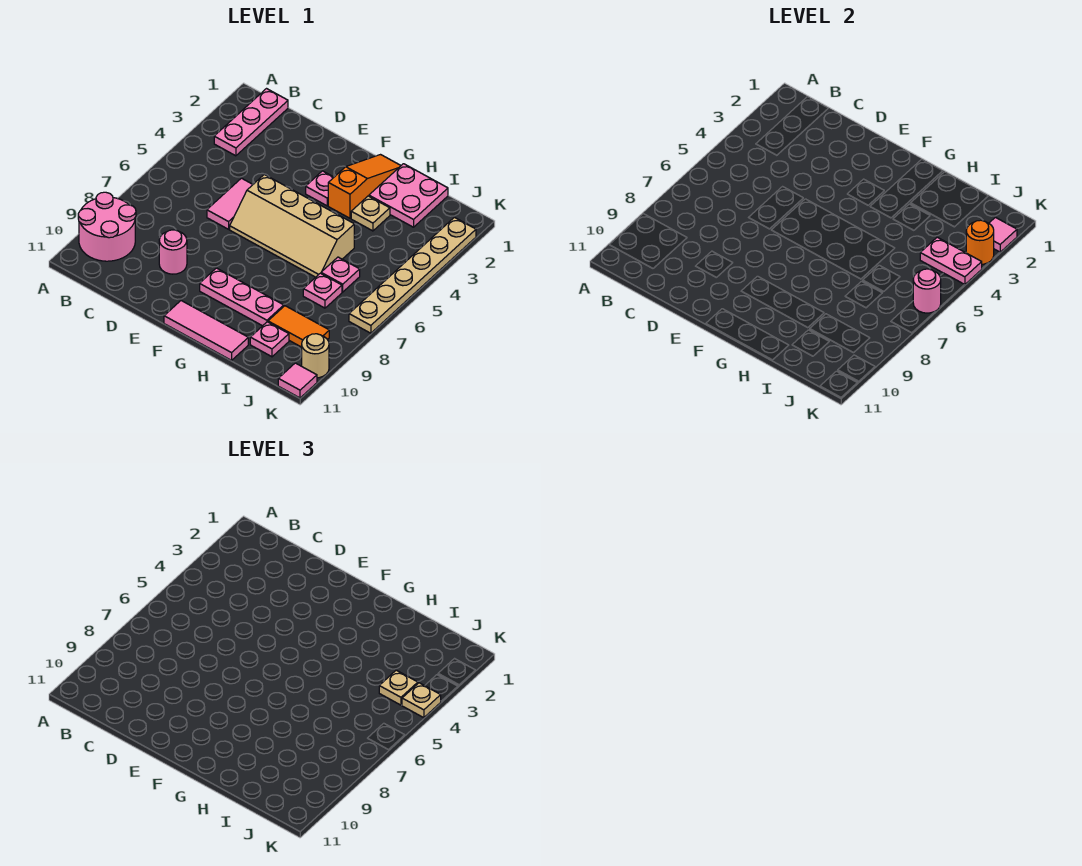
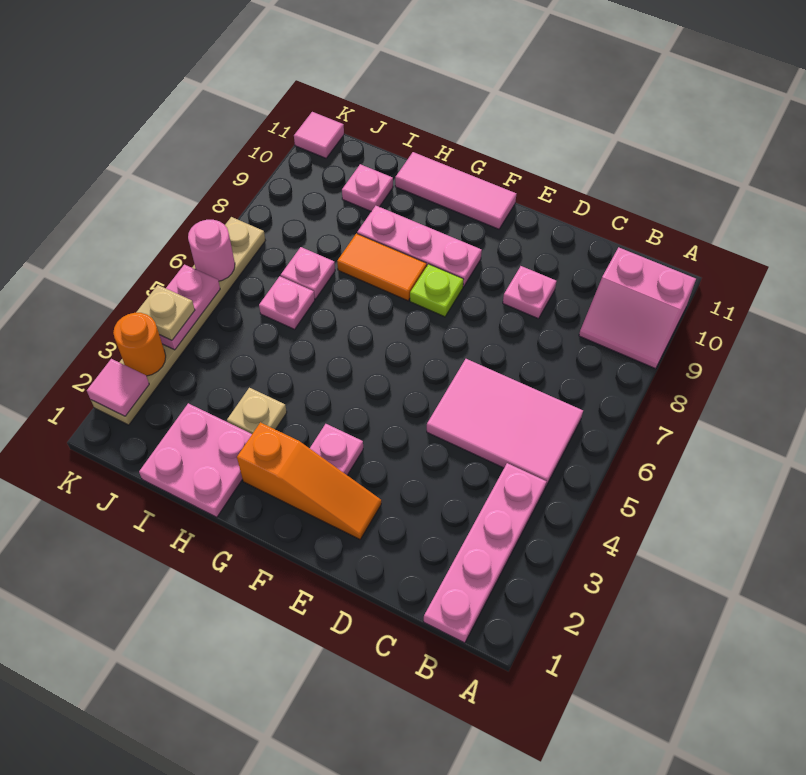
pink 2x2 round brick [78,192,136,261] -> pink 2x2 slope [579,247,696,369]
pink 1x3 plate [214,89,288,156] -> pink 1x4 plate [424,463,546,643]
pink 1x2 tile [207,178,253,229] -> pink 2x3 tile [427,359,583,487]
pink 1x1 round brick [159,230,187,274] -> pink 1x1 plate [503,266,556,319]
tan 2x4 slope [230,175,354,277] -> none
none -> lime 1x1 plate [410,264,463,317]
orange 1x3 slope [328,155,401,218] -> orange 1x3 slope turned to [237,422,381,539]
orange 1x2 tile [268,306,329,347] -> orange 1x2 tile moved to [337,233,427,301]
pink 1x2 plate [920,237,982,285] -> pink 1x2 plate turned to [159,265,220,350]
tan 1x1 plate [379,670,418,705] -> none
tan 1x1 round brick [302,334,329,378] -> none

